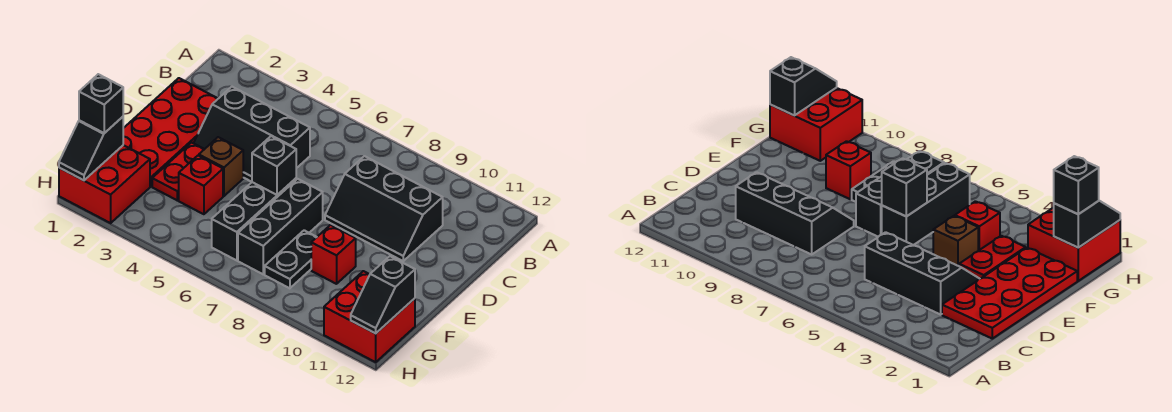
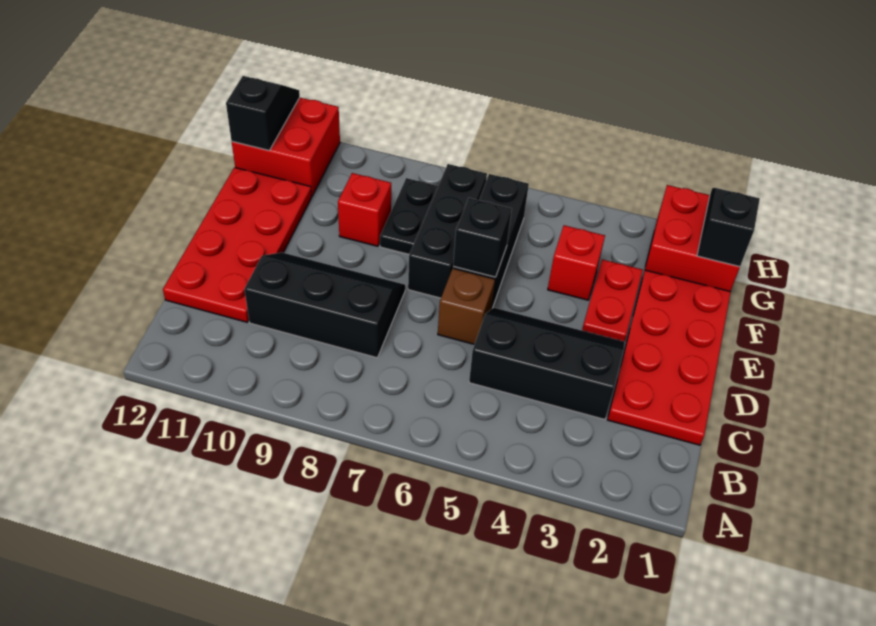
none -> red 2x4 plate [163,167,312,322]
brown 1x1 brick [199,137,243,196] -> brown 1x1 brick moved to [438,269,495,344]
black 1x1 brick [79,74,123,133] -> none

